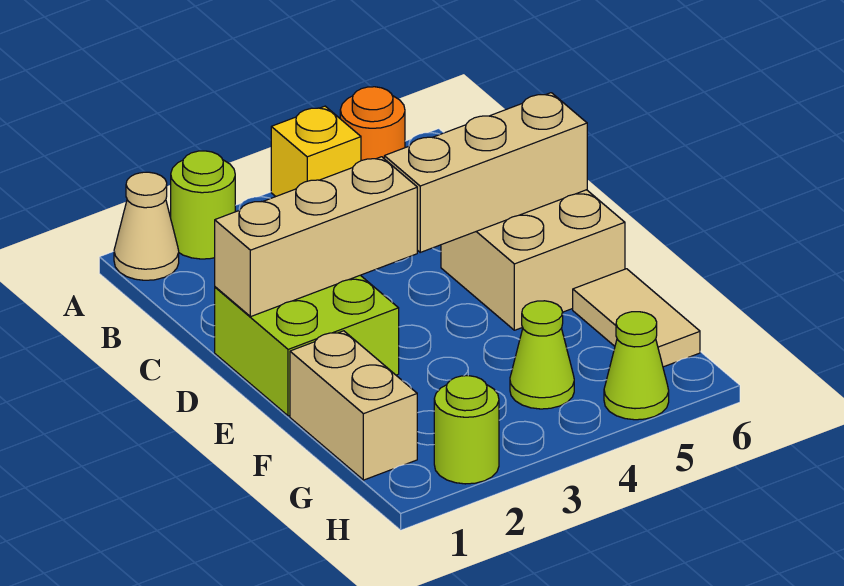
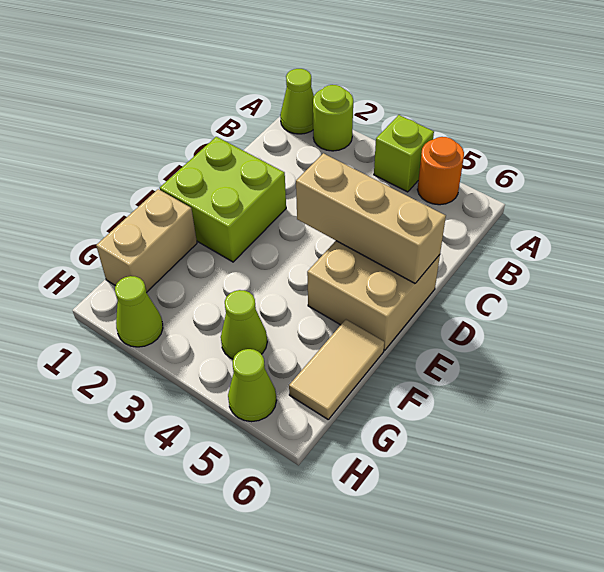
tan 1x1 cone [114,172,179,280] -> lime 1x1 cone [280,69,314,134]
yellow 1x1 brick [271,106,361,196] -> lime 1x1 brick [374,115,434,192]
tan 1x3 brick [215,157,417,317] -> none
lime 1x1 round brick [434,376,499,484] -> lime 1x1 cone [115,276,163,347]

